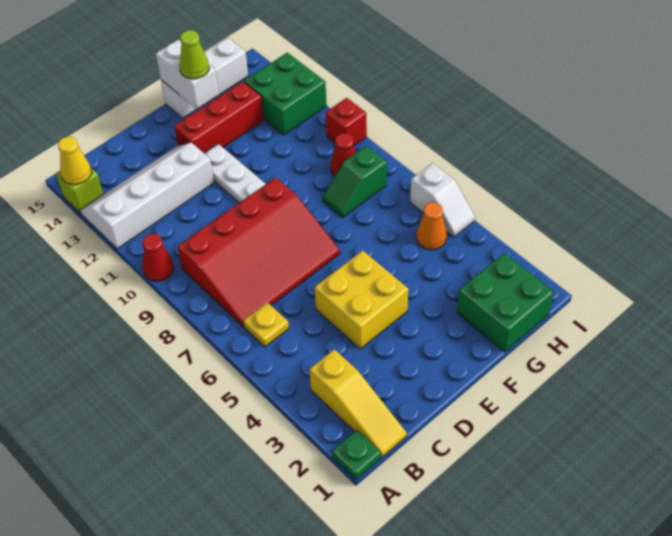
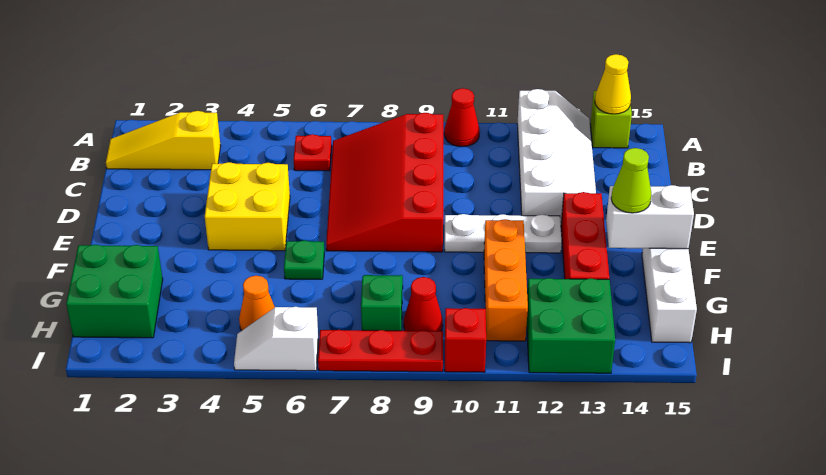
green 1x1 plate [332,430,381,480] -> green 1x1 plate moved to [284,240,324,279]
yellow 1x1 plate [243,302,289,347] -> red 1x1 plate [294,134,332,171]
none -> orange 1x3 brick [484,219,528,341]
none -> red 1x3 plate [318,330,443,372]

